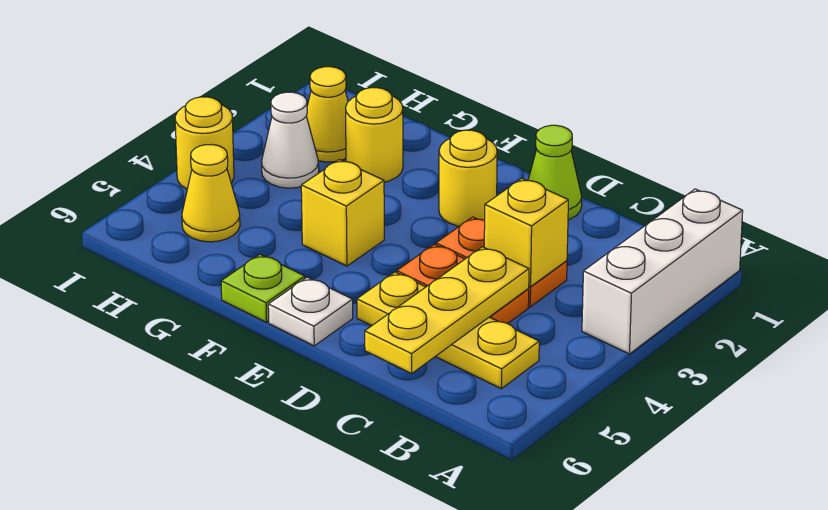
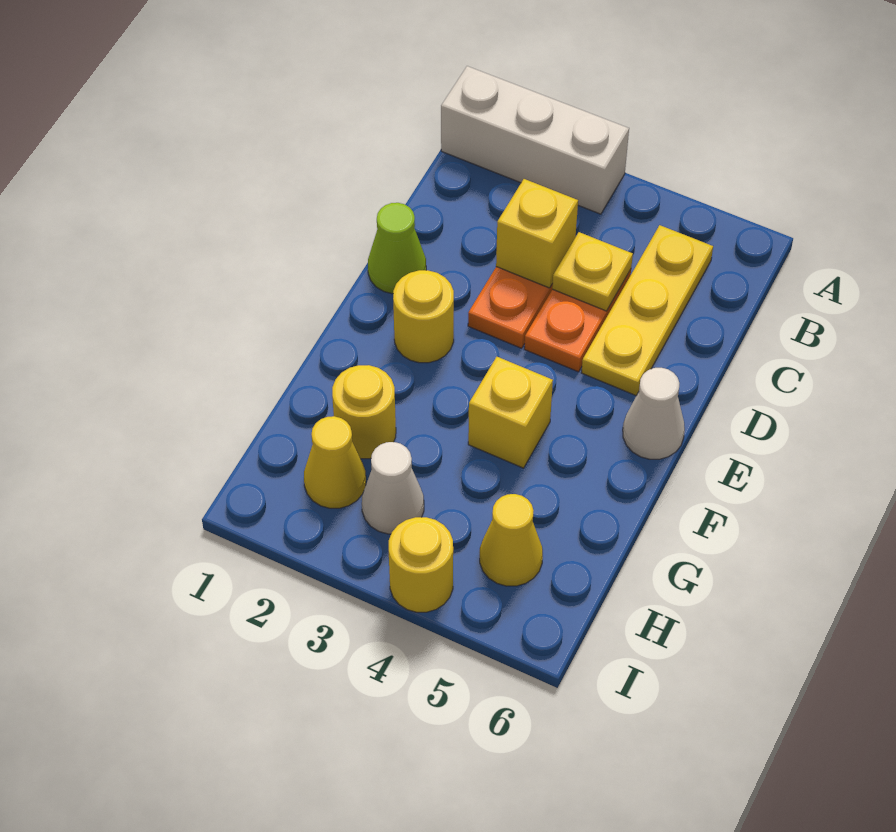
yellow 1x3 plate [365,247,529,373] -> yellow 1x1 plate [552,232,633,311]
white 1x1 plate [268,277,353,346] -> white 1x1 cone [623,368,685,459]
lime 1x1 plate [221,254,305,322] -> none

